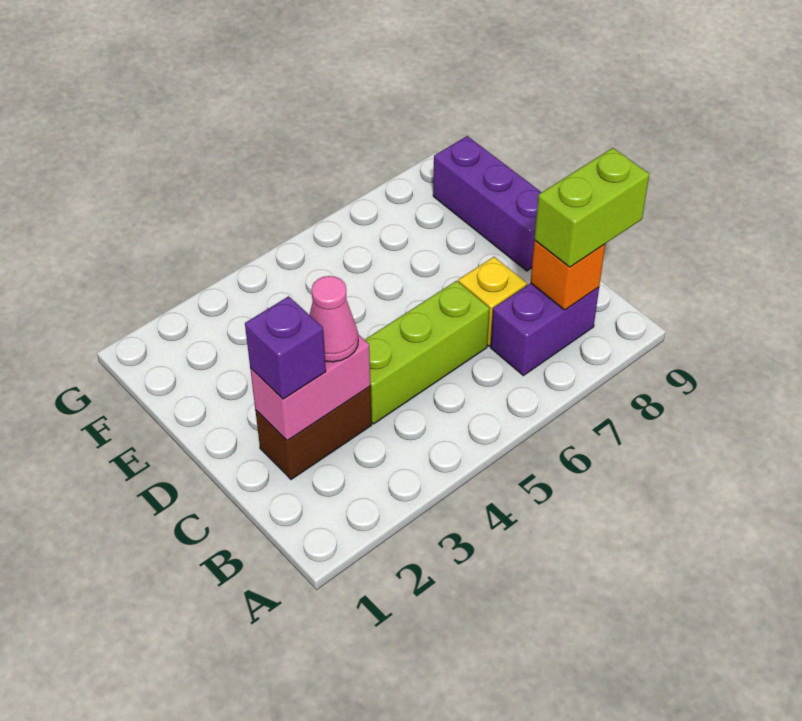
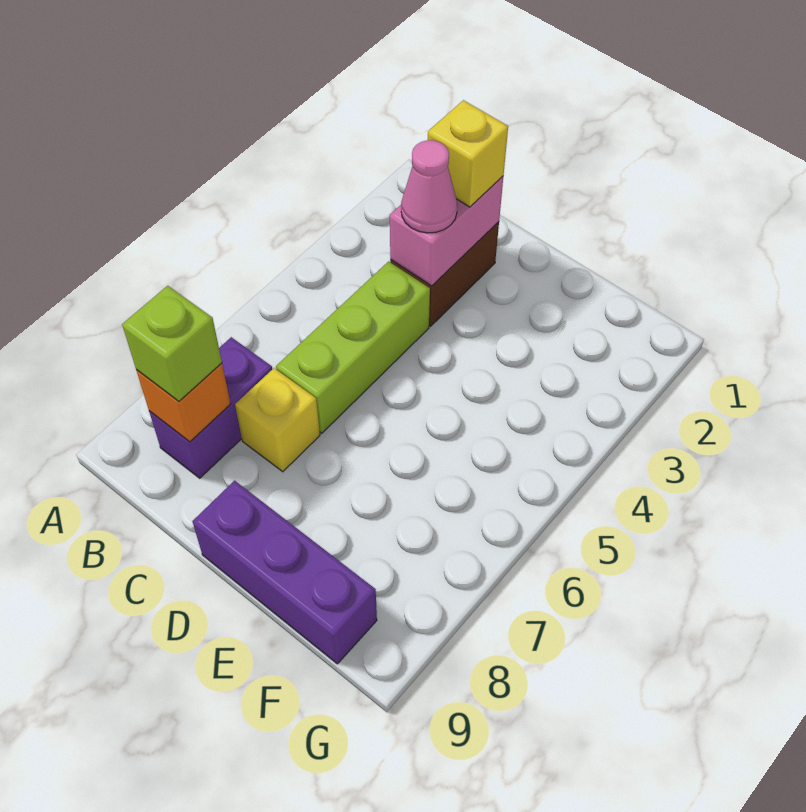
lime 1x2 brick [534,148,649,267] -> lime 1x1 brick [122,286,222,401]
purple 1x1 brick [245,296,326,399] -> yellow 1x1 brick [428,100,508,207]

